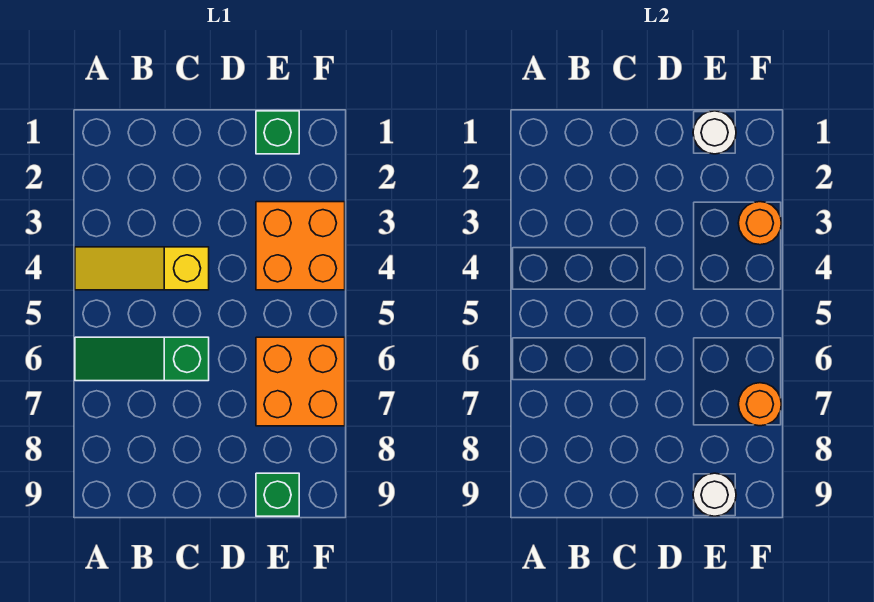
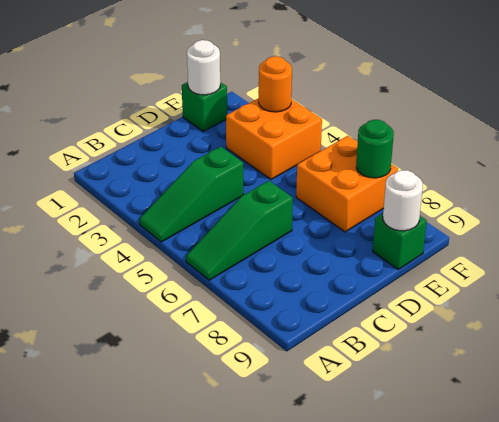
yellow 1x3 slope [75,247,209,290] -> green 1x3 slope [139,147,243,242]
orange 1x1 round brick [738,383,781,426] -> green 1x1 round brick [356,120,394,178]

